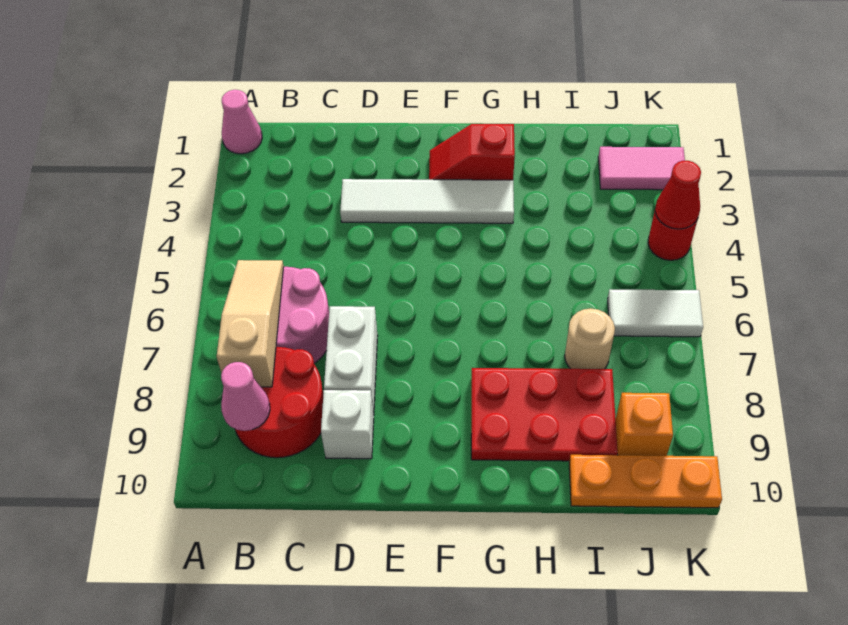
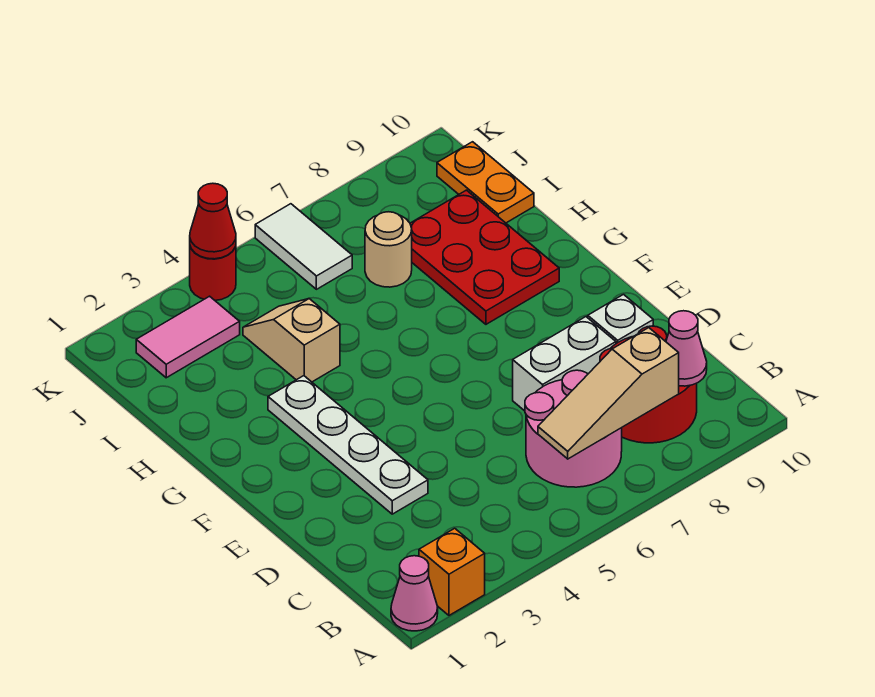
white 1x4 tile [340,179,514,223] -> white 1x4 plate [268,376,428,514]
red 1x2 slope [429,124,515,180] -> none
none -> tan 1x2 slope [243,299,340,382]
orange 1x3 plate [569,455,722,508] -> orange 1x2 plate [437,142,534,223]
pink 1x2 tile [598,147,685,190] -> pink 1x2 tile turned to [136,296,240,378]
orange 1x1 brick [616,393,673,456] -> orange 1x1 brick moved to [419,528,485,615]

